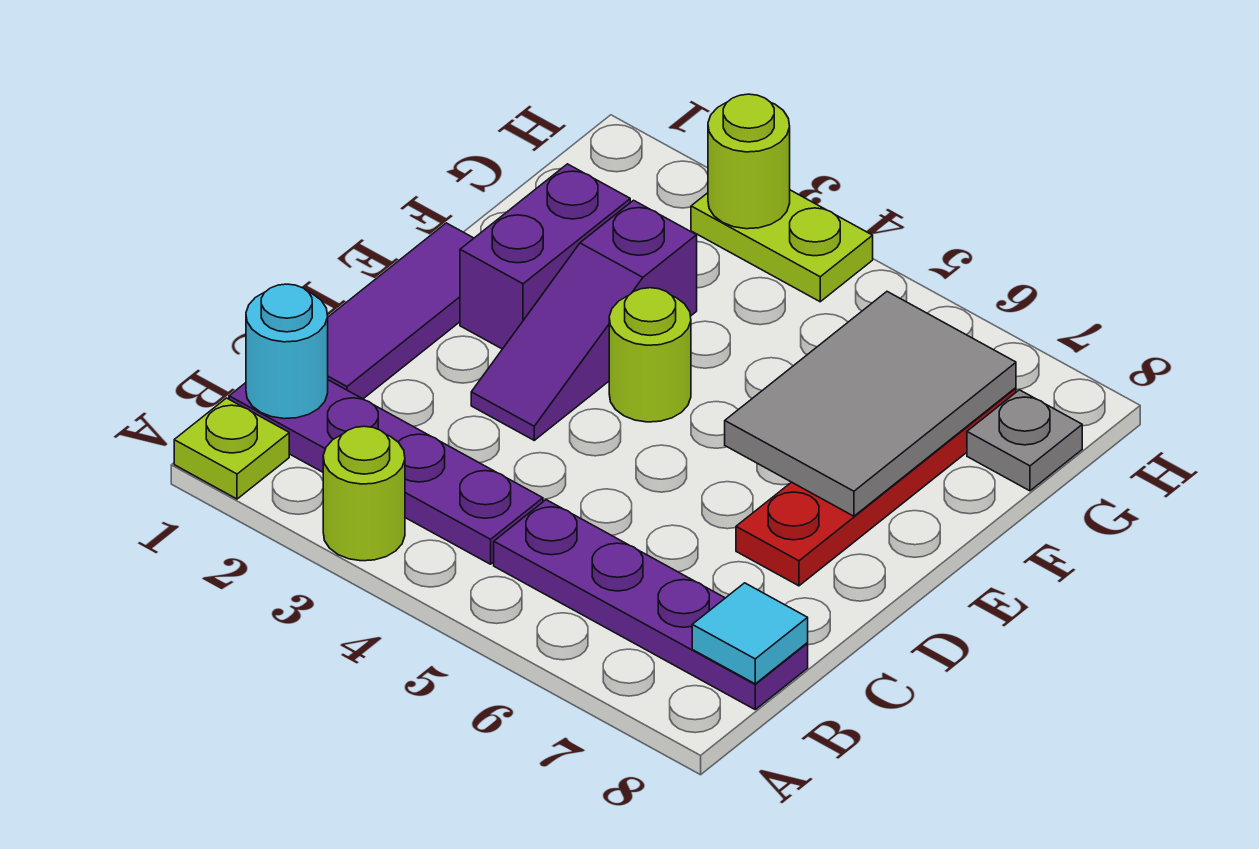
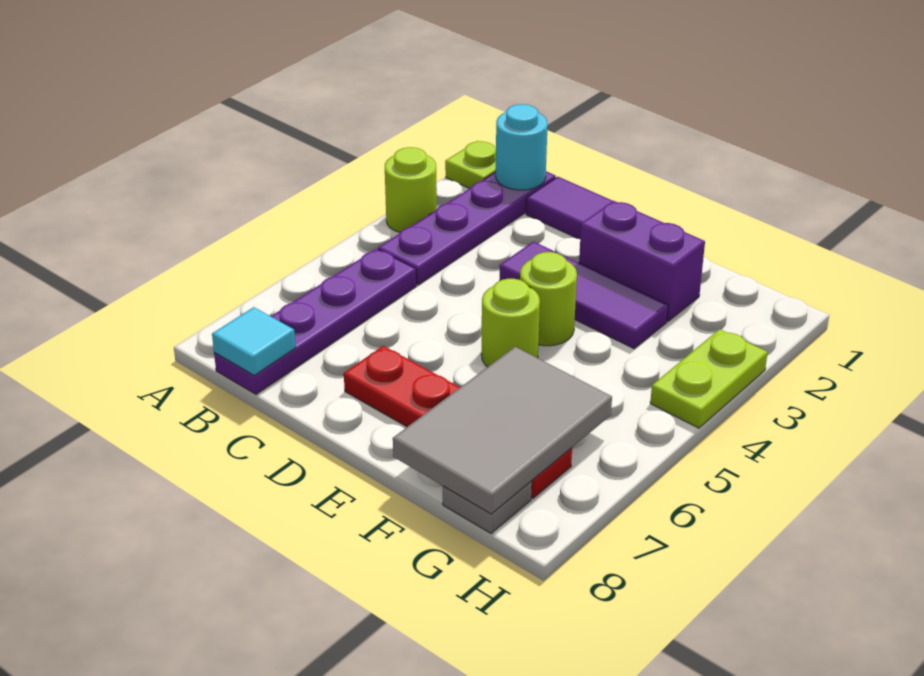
purple 1x3 slope [471,200,697,440] -> purple 1x3 tile [500,242,668,349]
grey 2x3 tile [725,292,1016,516] -> grey 2x3 tile turned to [393,347,612,514]
lime 1x1 round brick [708,94,790,229] -> lime 1x1 round brick moved to [481,279,540,367]

